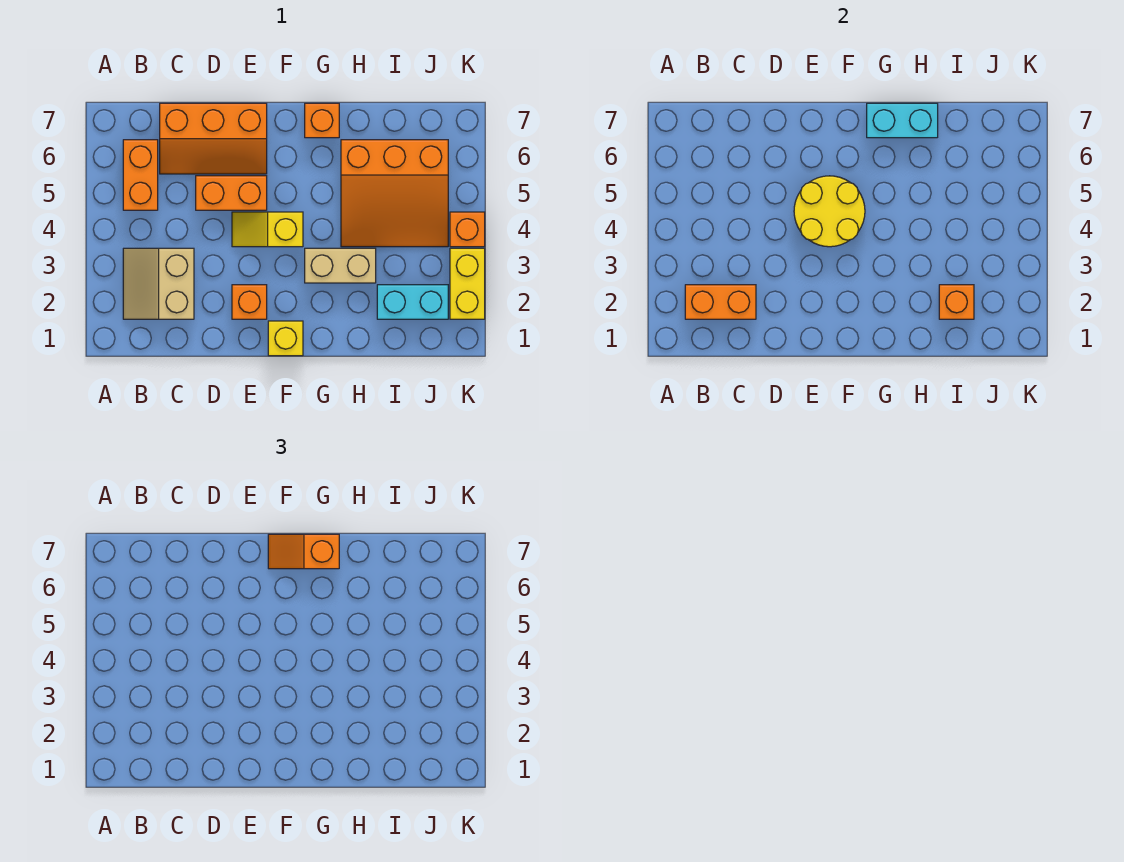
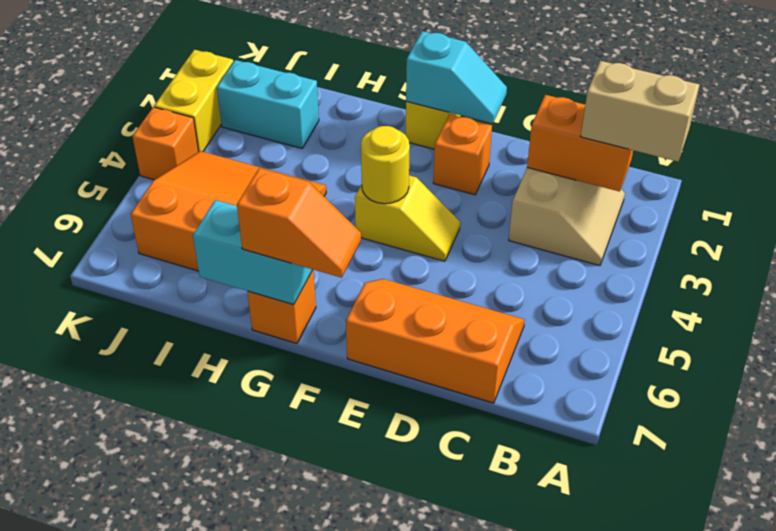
orange 1x2 brick [123,140,158,210] -> none
orange 1x2 brick [196,176,267,210] -> none
none -> cyan 1x2 slope [406,31,507,123]
yellow 2x2 round brick [794,176,865,247] -> yellow 1x1 round brick [361,126,410,204]
tan 1x2 brick [305,248,376,283] -> tan 1x2 brick moved to [581,61,699,161]
orange 1x1 brick [939,285,974,319] -> none

